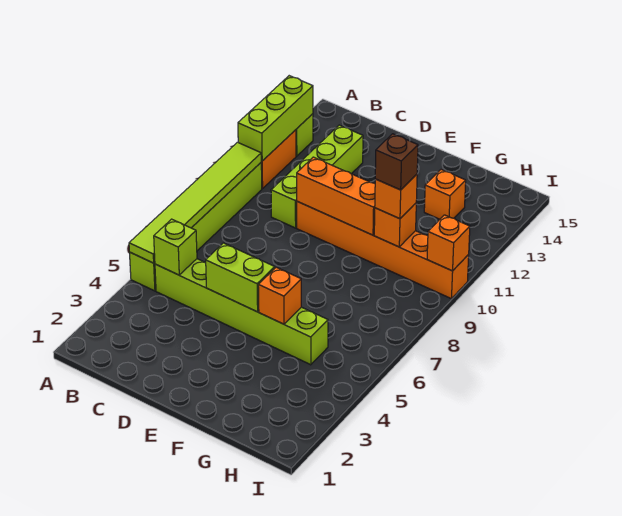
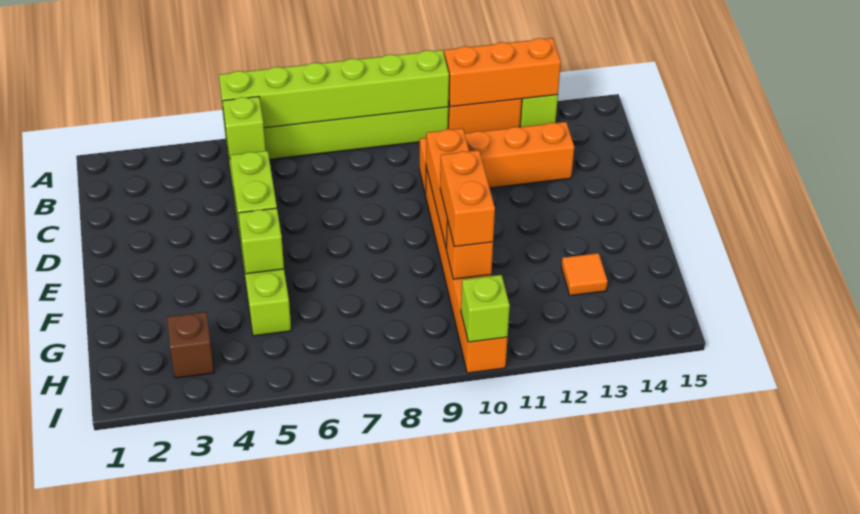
lime 1x6 tile [129,142,261,263] -> lime 1x6 brick [219,50,449,128]
lime 1x3 brick [238,76,313,161] -> orange 1x3 brick [444,38,561,107]
lime 1x4 brick [271,125,363,228] -> orange 1x4 brick [419,122,574,195]
orange 1x1 brick [258,267,301,324] -> lime 1x1 brick [238,208,284,274]
orange 1x1 brick [375,174,417,219] -> orange 1x2 brick [440,150,495,247]
brown 1x1 brick [375,134,418,190] -> brown 1x1 brick moved to [167,312,214,378]
orange 1x1 brick [424,170,466,219] -> orange 1x1 tile [561,253,608,296]
orange 1x1 brick [427,215,470,271] -> lime 1x1 brick [461,275,510,342]

